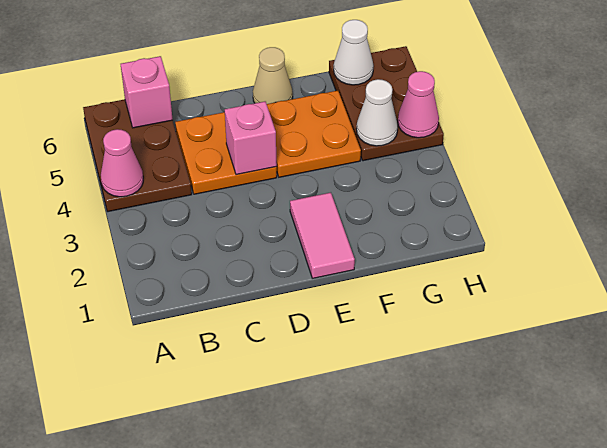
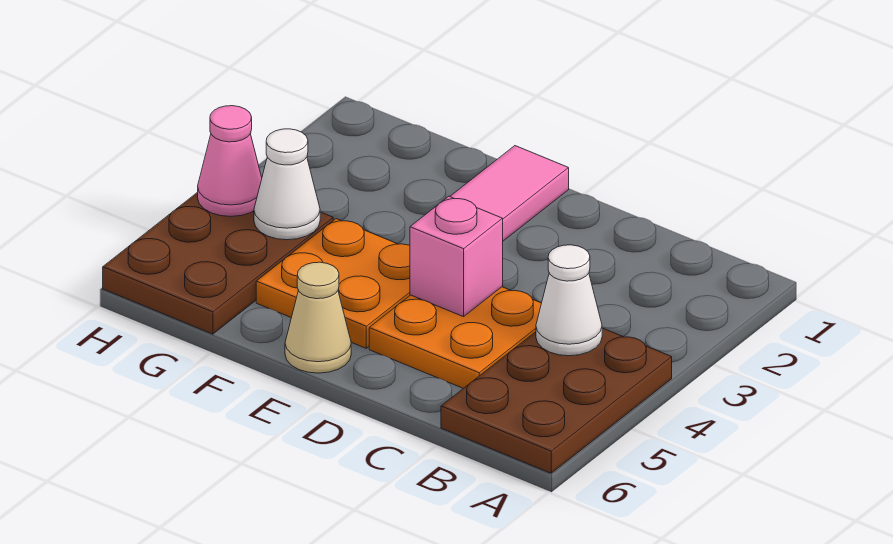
pink 1x1 cone [101,129,143,197] -> none
pink 1x1 brick [121,56,173,128] -> none
white 1x1 cone [334,20,374,85] -> white 1x1 cone moved to [536,245,602,356]

